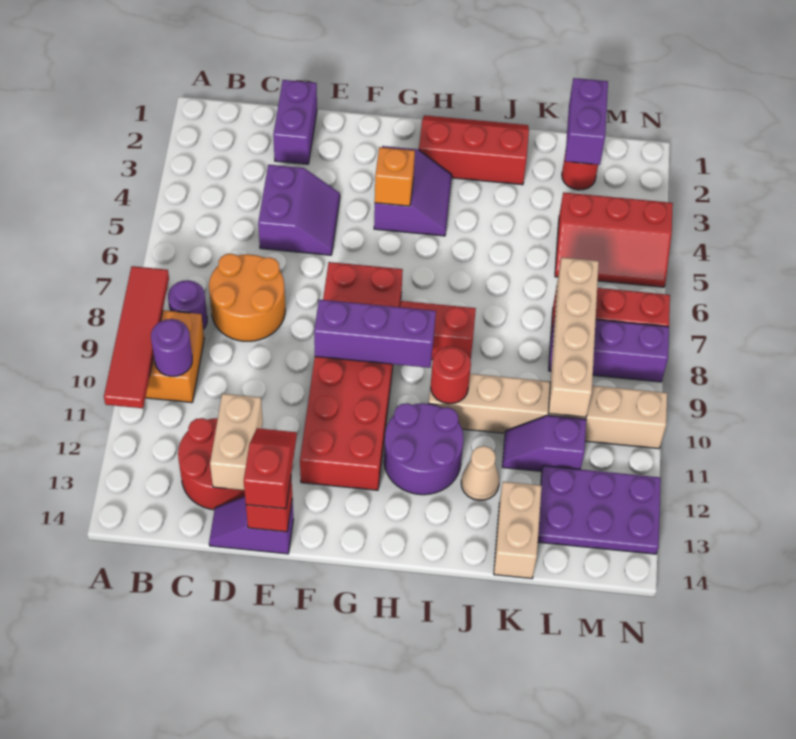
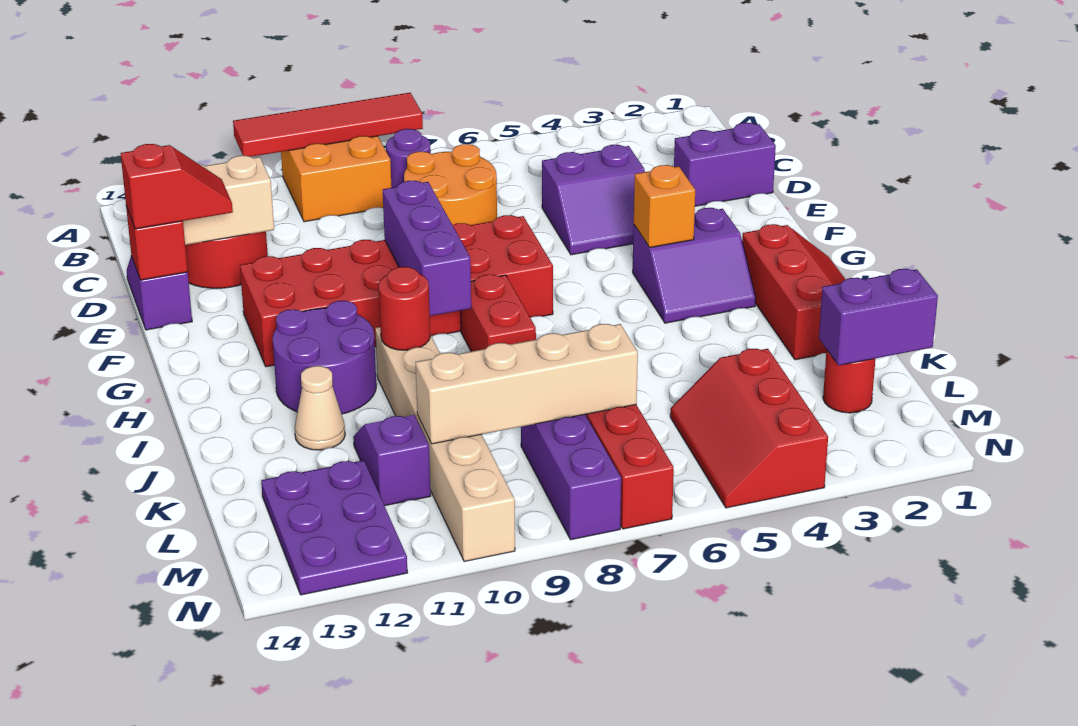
purple 1x1 round brick [151,319,192,376] -> none
tan 1x2 brick [494,482,542,579] -> none

